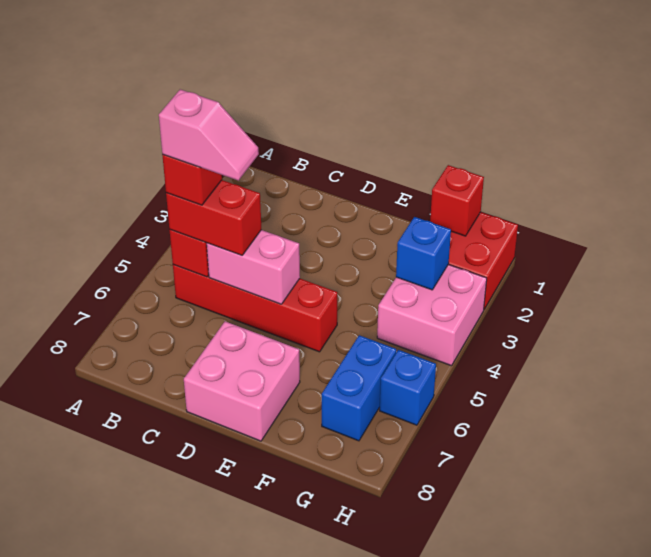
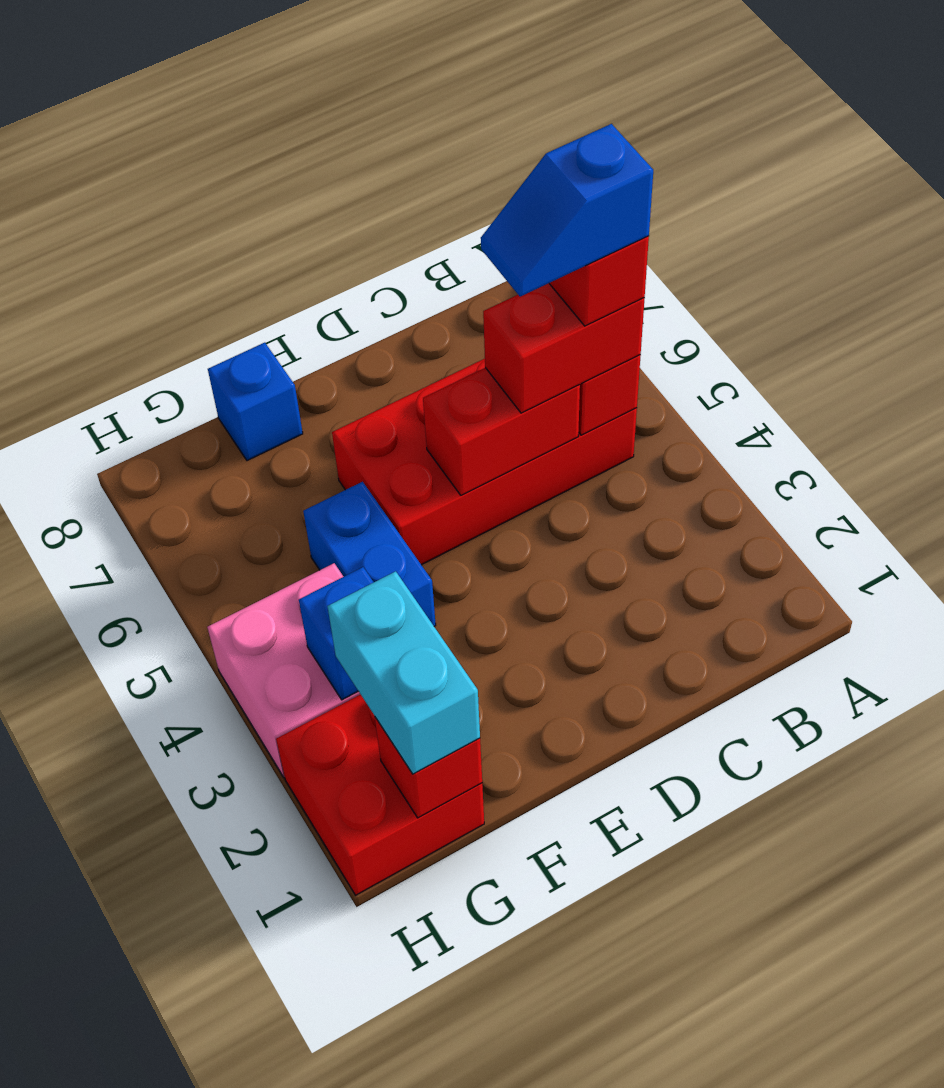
red 1x4 brick [173,265,337,352] -> red 2x4 brick [332,359,637,565]
pink 1x2 slope [159,89,259,181] -> blue 1x2 slope [481,124,653,297]
pink 1x2 brick [207,230,300,304] -> red 1x2 brick [423,368,580,495]
pink 2x2 brick [184,321,300,441] -> none
none -> cyan 1x2 brick [328,571,480,774]
blue 1x2 brick [322,335,396,441] -> blue 1x2 brick moved to [303,482,436,626]
blue 1x1 brick [380,350,436,425] -> blue 1x1 brick moved to [208,343,303,461]

